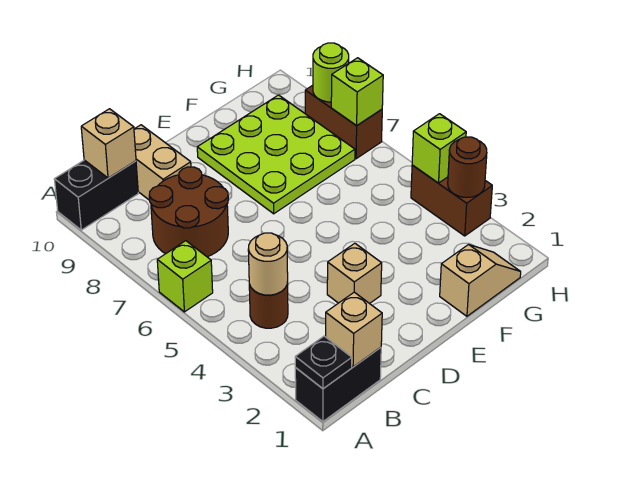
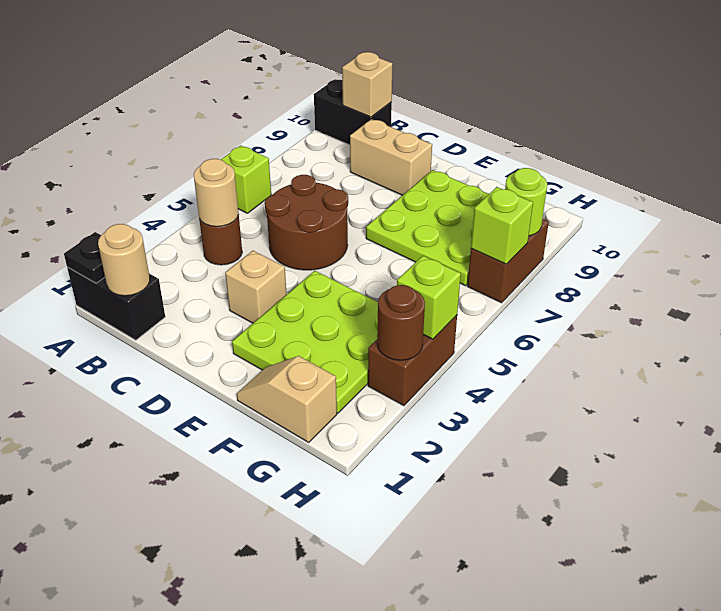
tan 1x1 brick [326,292,382,367] -> tan 1x1 round brick [98,224,150,296]
brown 2x2 round brick [149,167,228,257] -> brown 2x2 round brick moved to [265,175,348,270]
tan 1x2 brick [134,125,191,200] -> tan 1x2 brick turned to [350,119,432,195]
none -> lime 3x3 plate [232,271,378,413]
tan 1x2 slope [440,245,521,316] -> tan 1x2 slope turned to [237,356,337,442]

